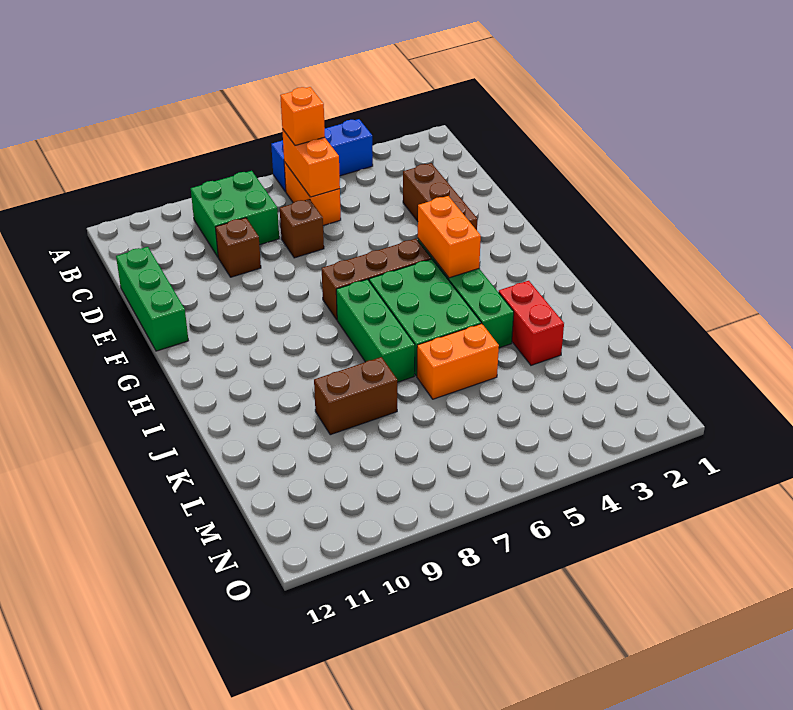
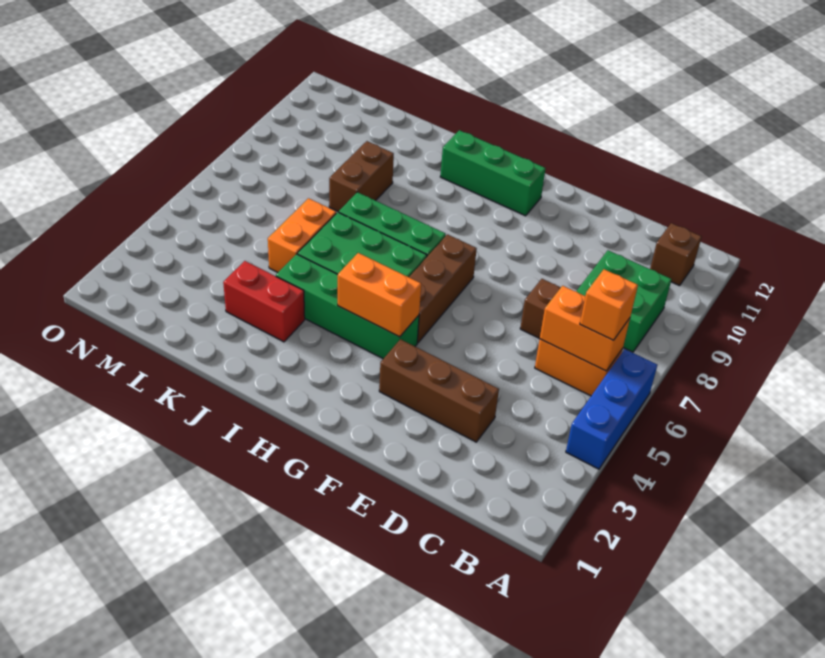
brown 1x1 brick [215,218,261,277] -> brown 1x1 brick moved to [650,223,702,286]
green 1x3 brick [116,247,188,351] -> green 1x3 brick moved to [440,130,546,216]

